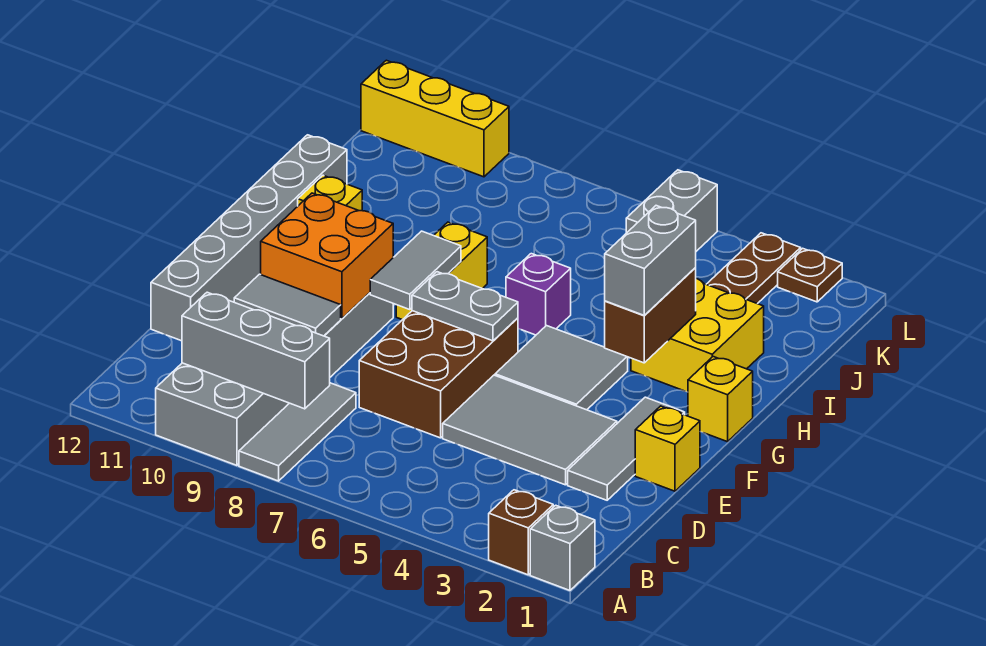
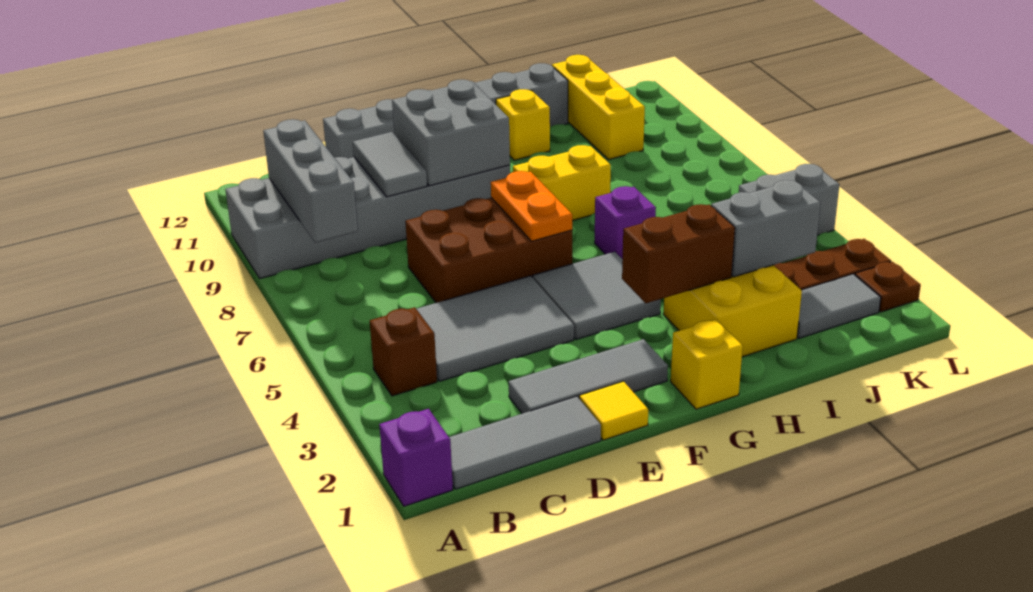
grey 1x1 brick [530,505,595,590] -> purple 1x1 brick [379,409,453,506]
brown 1x1 brick [489,490,553,575] -> brown 1x1 brick moved to [370,307,437,396]
grey 1x3 tile [239,383,356,481] -> grey 1x3 tile moved to [449,396,601,489]
grey 2x3 tile [443,375,617,485] -> grey 2x3 tile turned to [417,276,574,381]
yellow 1x1 brick [635,406,700,491] -> yellow 1x1 tile [579,381,648,440]
orange 2x2 brick [261,193,393,319] -> grey 2x2 brick [392,79,510,186]
grey 1x2 plate [412,272,518,341] -> orange 1x2 plate [491,171,572,241]
grey 1x2 tile [370,231,461,310] -> grey 1x2 tile moved to [797,274,881,338]
grey 1x2 brick [605,206,696,316] -> grey 1x2 brick moved to [711,180,821,277]
yellow 1x3 brick [361,60,509,177] -> yellow 1x3 brick moved to [552,55,645,160]

